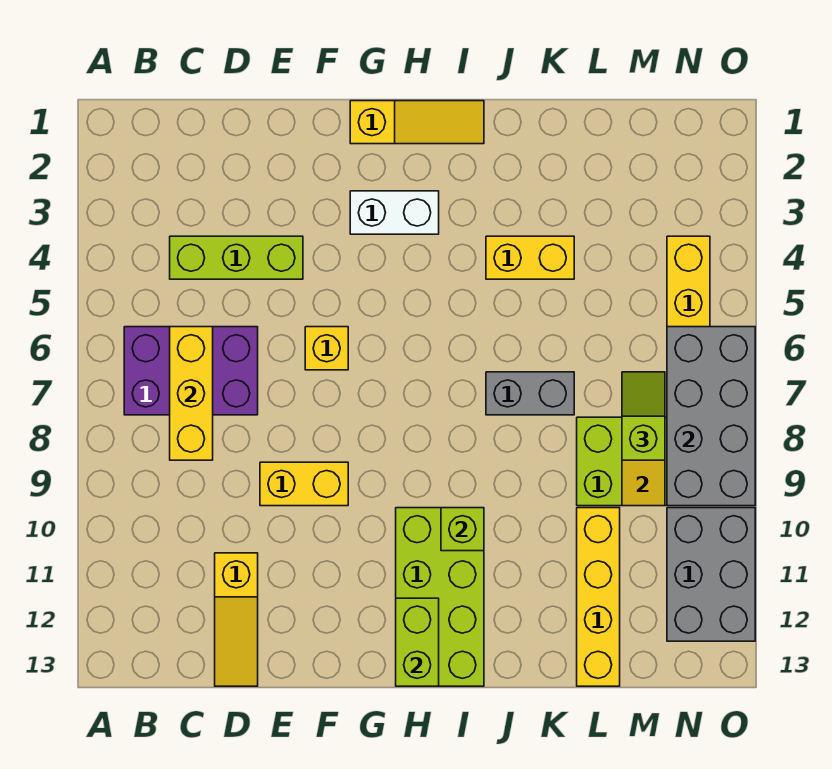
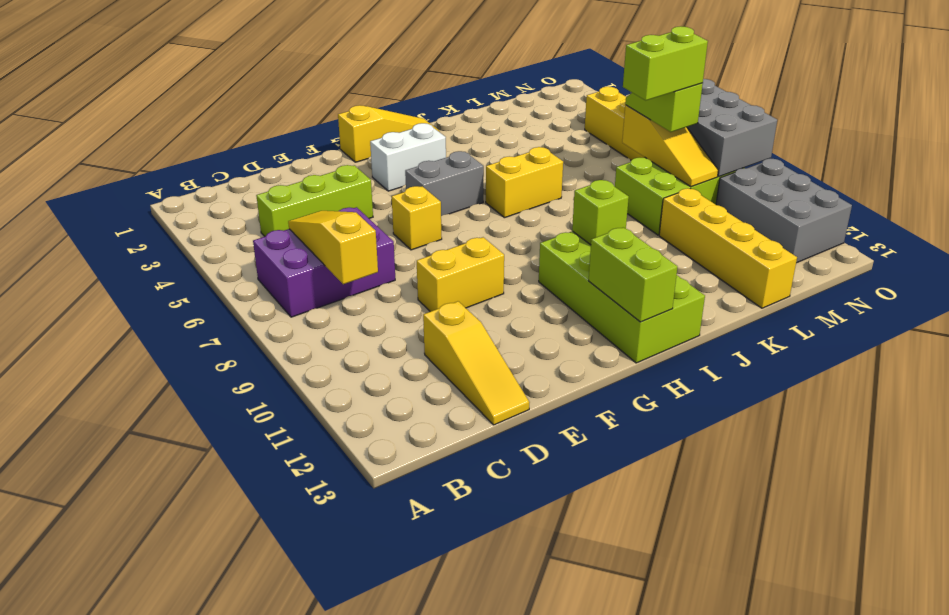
yellow 1x3 brick [170,327,213,460] -> yellow 1x3 slope [288,211,378,284]
yellow 1x2 brick [486,236,574,279] -> yellow 1x2 brick moved to [486,147,563,218]
grey 1x2 brick [486,372,574,415] -> grey 1x2 brick moved to [405,151,484,216]
none -> lime 1x2 brick [623,26,708,100]

